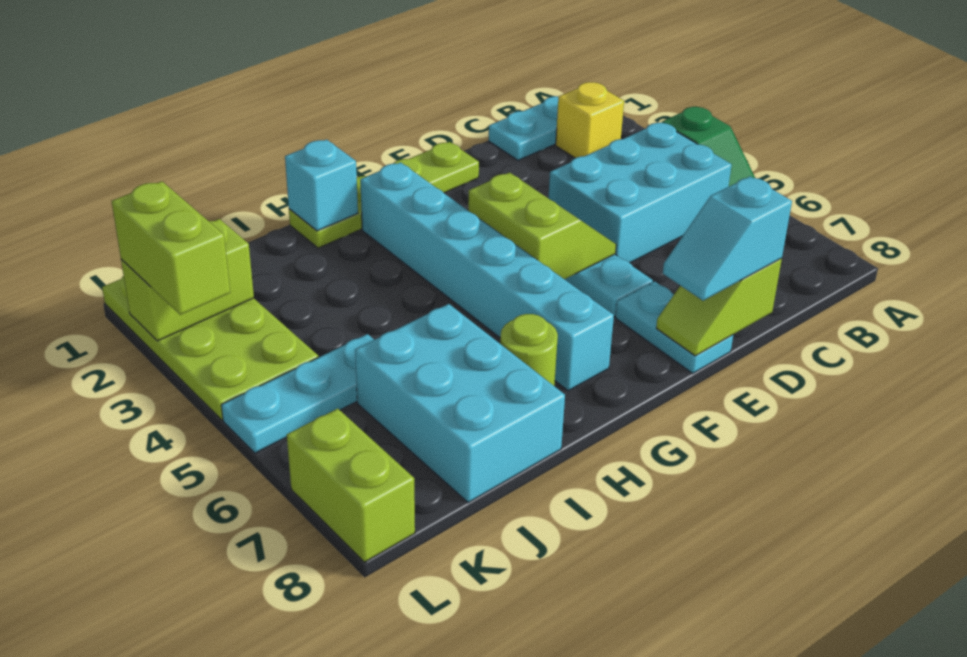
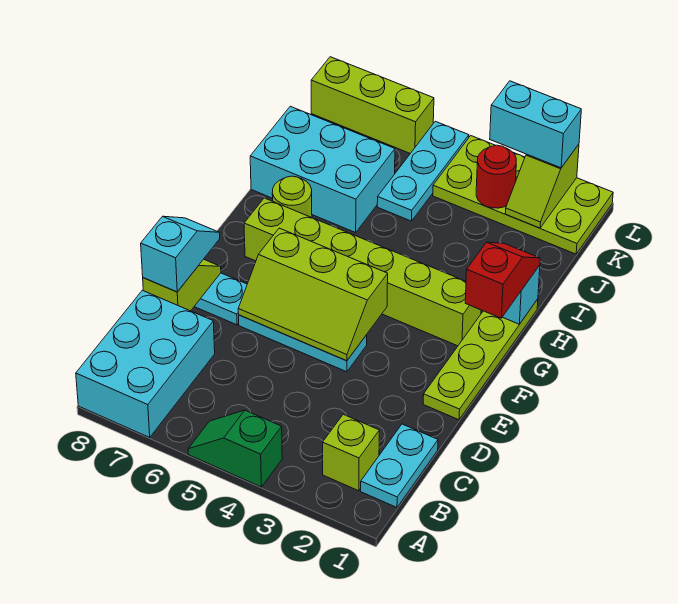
yellow 1x1 brick [556,82,624,158] -> lime 1x1 brick [323,414,379,491]
cyan 2x3 brick [548,122,732,263] -> cyan 2x3 brick moved to [76,290,215,437]
lime 2x2 slope [468,172,616,279] -> lime 2x3 slope [238,228,388,361]
none -> red 1x2 slope [465,242,540,318]
cyan 1x6 brick [360,162,614,391] -> lime 1x6 brick [244,198,481,346]
lime 1x2 brick [121,219,254,341] -> lime 1x2 slope [505,144,579,228]
none -> red 1x1 round brick [476,145,516,208]
lime 1x2 brick [112,181,230,315] -> cyan 1x2 brick [490,81,581,168]
lime 1x2 brick [287,409,415,562] -> lime 1x3 brick [311,57,434,153]

